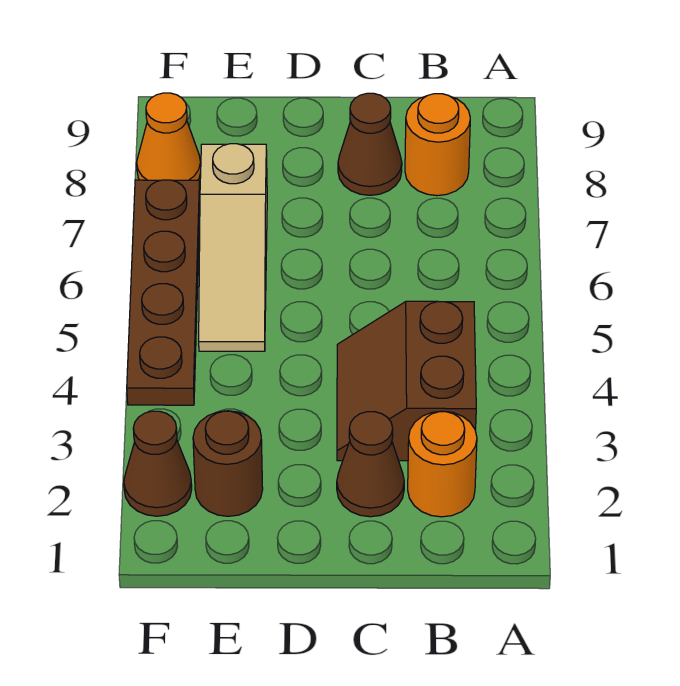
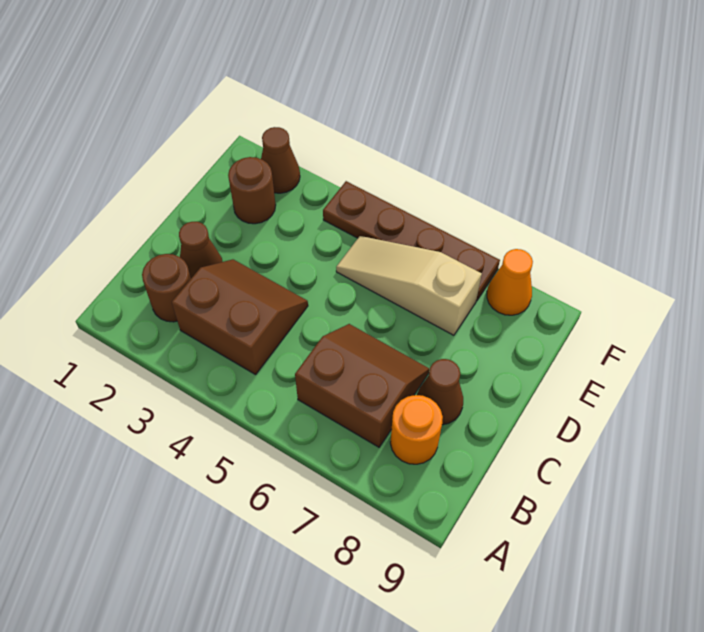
orange 1x1 round brick [408,411,477,517] -> brown 1x1 round brick [142,254,191,322]
none -> brown 2x2 slope [295,324,429,447]

